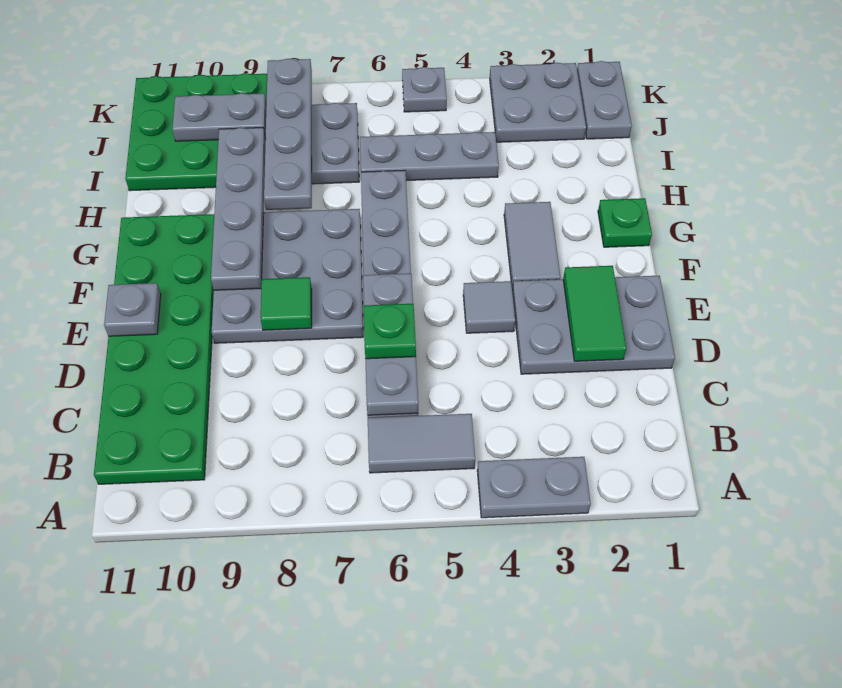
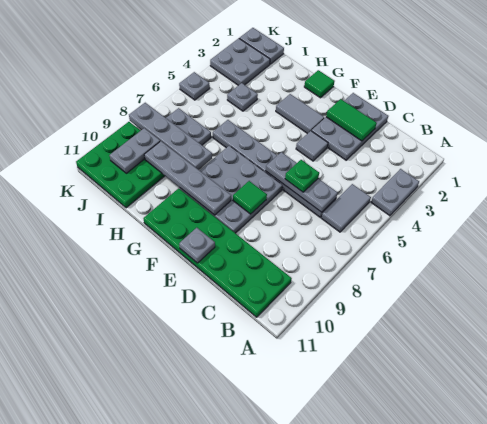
green 1x1 plate [598,198,652,247] -> green 1x1 tile [304,70,335,98]
grey 1x3 plate [360,132,499,181] -> grey 1x1 plate [227,83,258,111]

